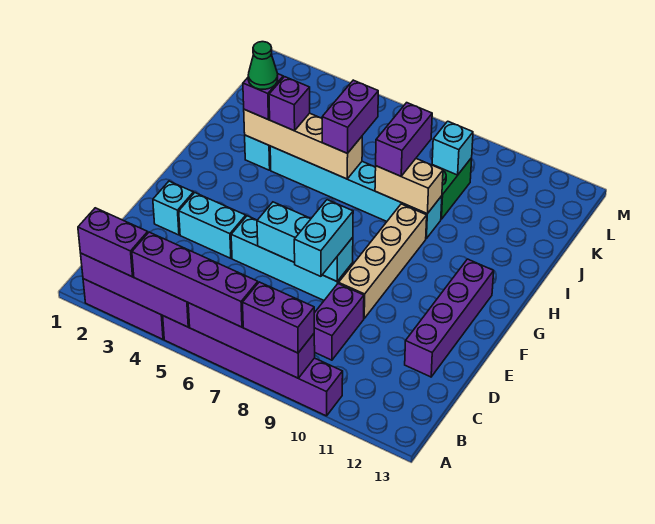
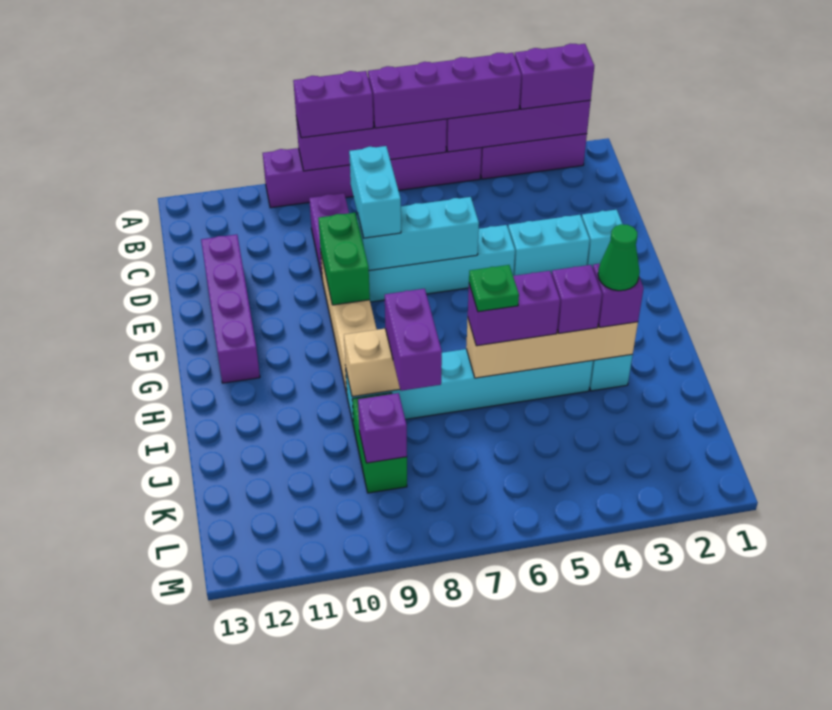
none -> green 1x2 brick [318,213,370,305]
purple 1x2 brick [322,80,378,153] -> purple 1x2 brick turned to [468,271,560,346]
none -> green 1x1 plate [469,265,519,312]
cyan 1x1 brick [432,121,473,175] -> purple 1x1 brick [358,393,407,463]

